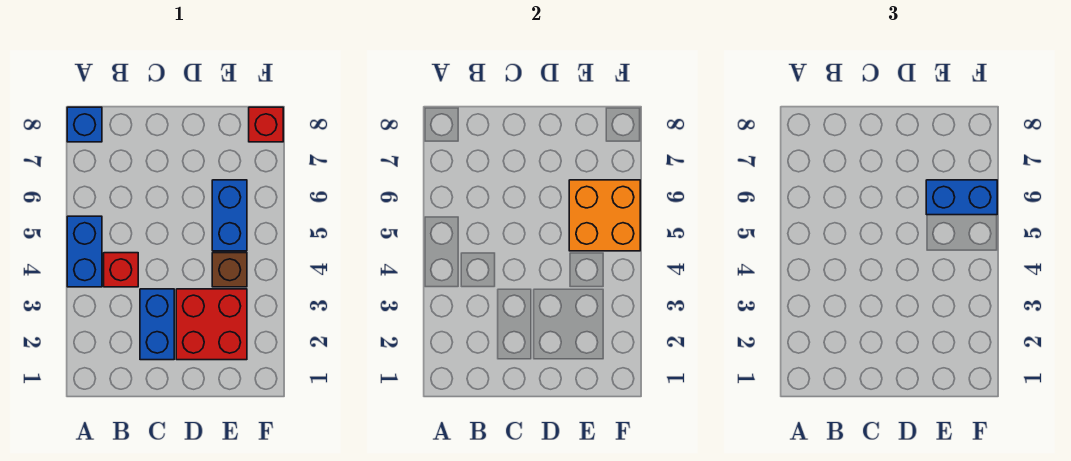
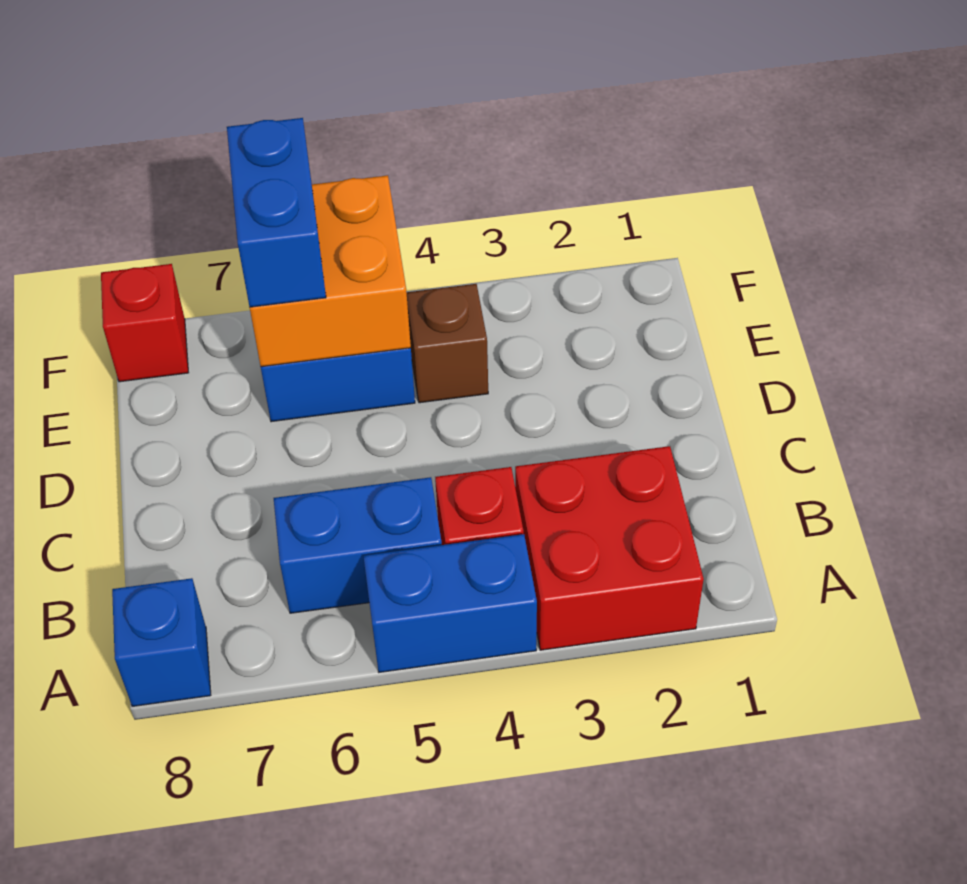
blue 1x2 brick [140,289,174,360] -> blue 1x2 brick moved to [274,477,442,613]
red 2x2 brick [176,289,247,360] -> red 2x2 brick moved to [515,446,704,650]

